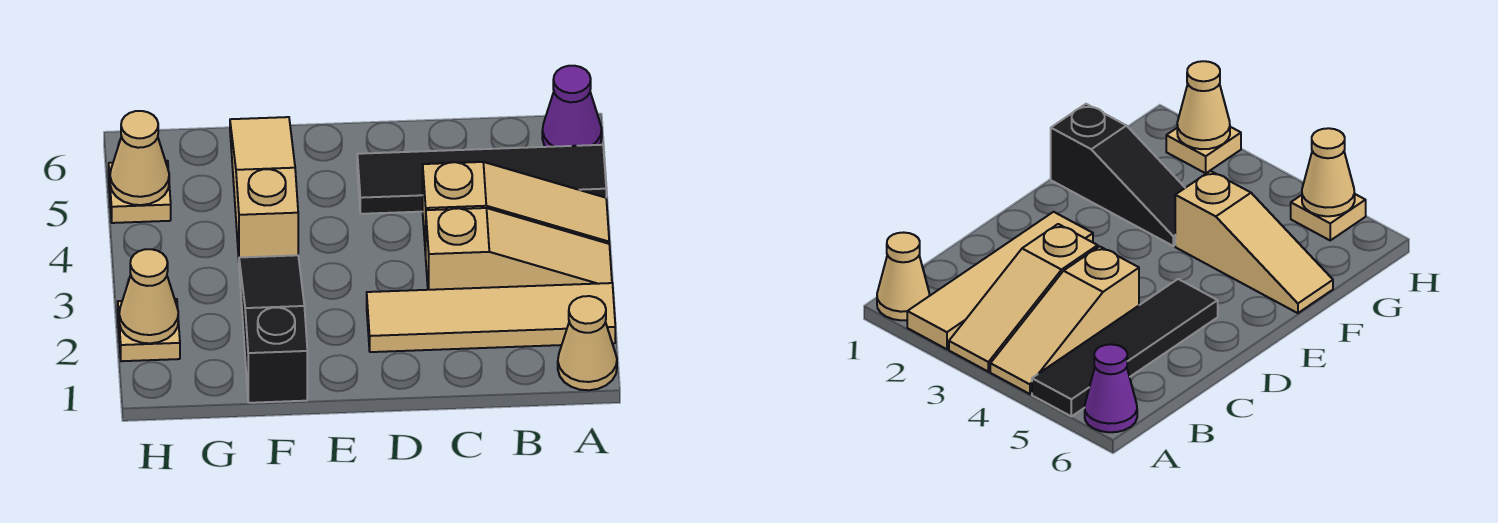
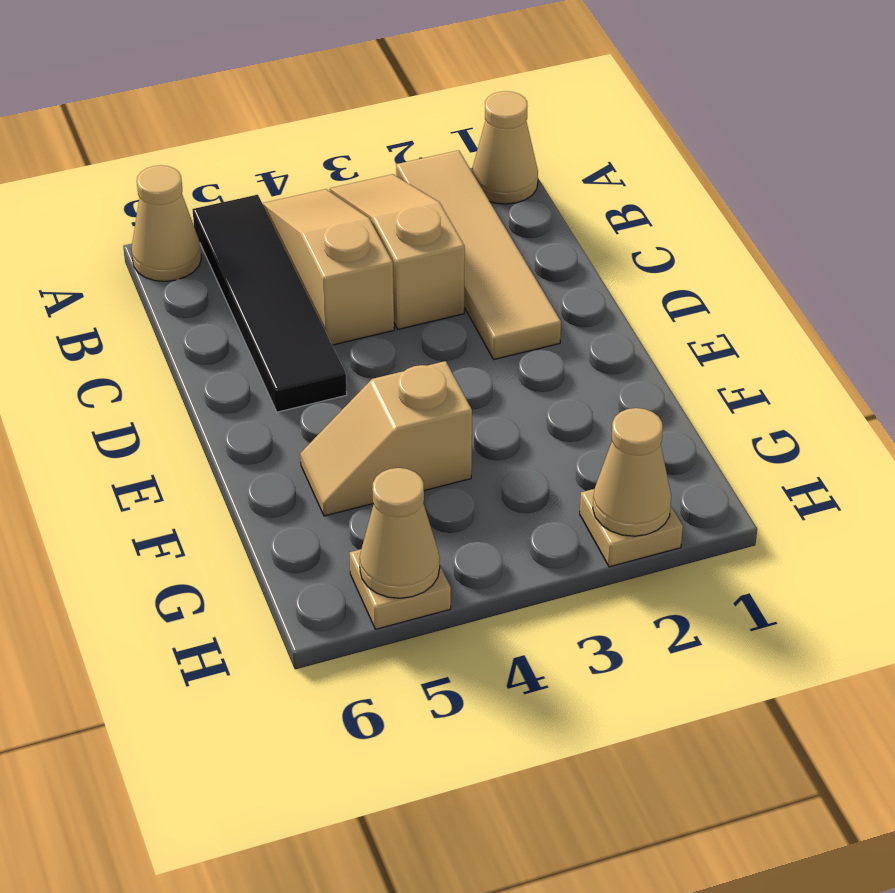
purple 1x1 cone [542,66,602,147] -> tan 1x1 cone [131,165,202,281]
black 1x3 slope [239,255,307,403] -> none
tan 1x3 slope [230,117,298,258] -> tan 1x2 slope [300,361,472,516]

